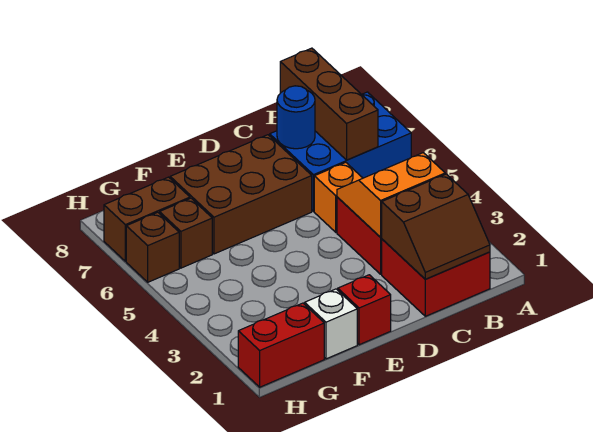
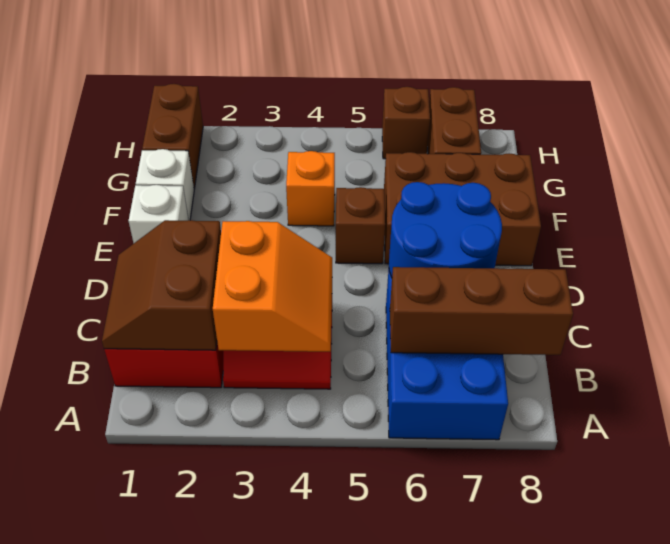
orange 1x1 brick [314,163,363,232] -> orange 1x1 brick moved to [286,151,335,226]
blue 1x1 round brick [277,86,315,149] -> blue 2x2 round brick [389,182,502,277]
brown 2x3 brick [170,135,312,254] -> brown 2x3 brick turned to [384,152,541,266]
red 1x1 brick [338,275,391,345] -> white 1x1 brick [129,185,188,243]
red 1x2 brick [238,303,324,387] -> brown 1x2 brick [142,84,203,189]
brown 1x1 brick [160,198,212,268] -> brown 1x1 brick moved to [336,187,385,264]

